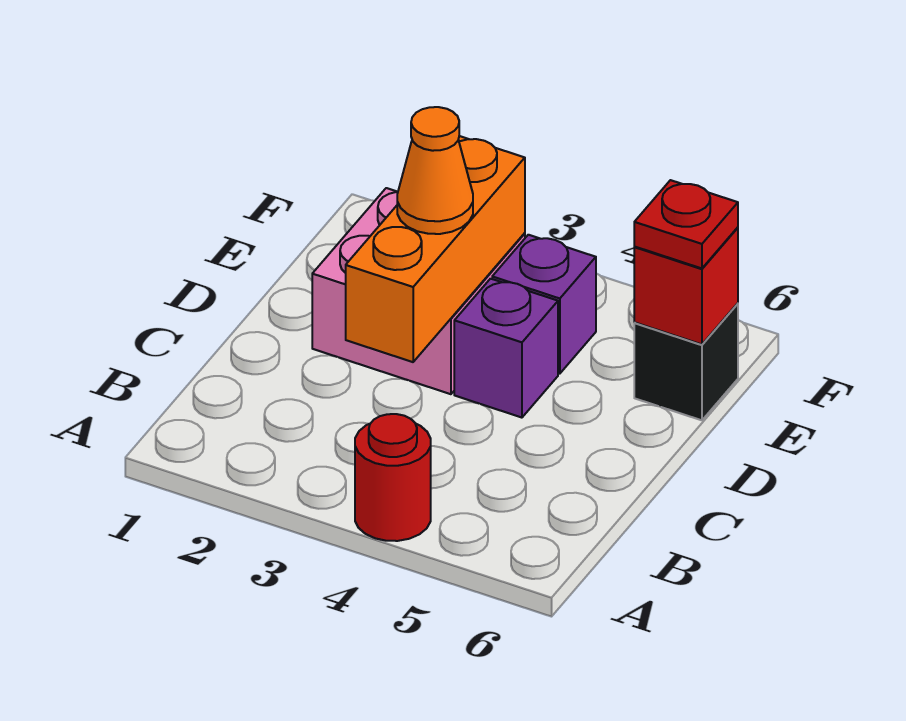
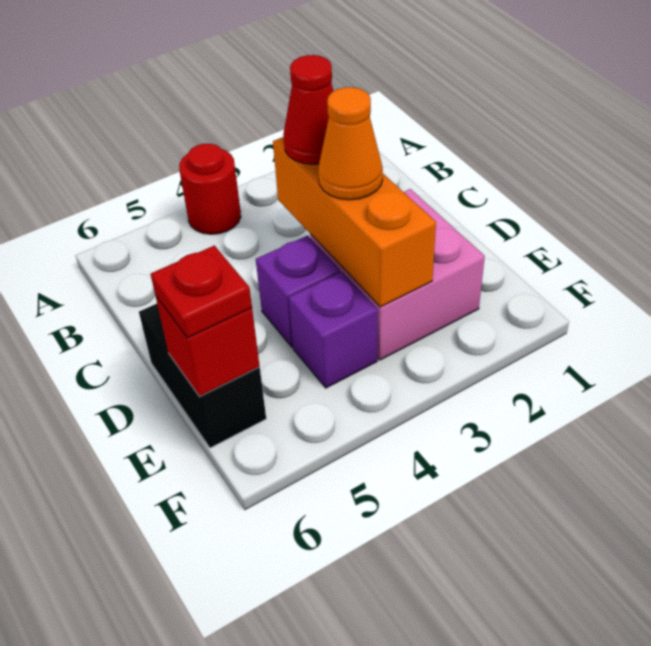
none -> red 1x1 cone [283,55,333,164]
black 1x1 brick [634,303,738,420] -> black 1x2 brick [139,304,266,448]

